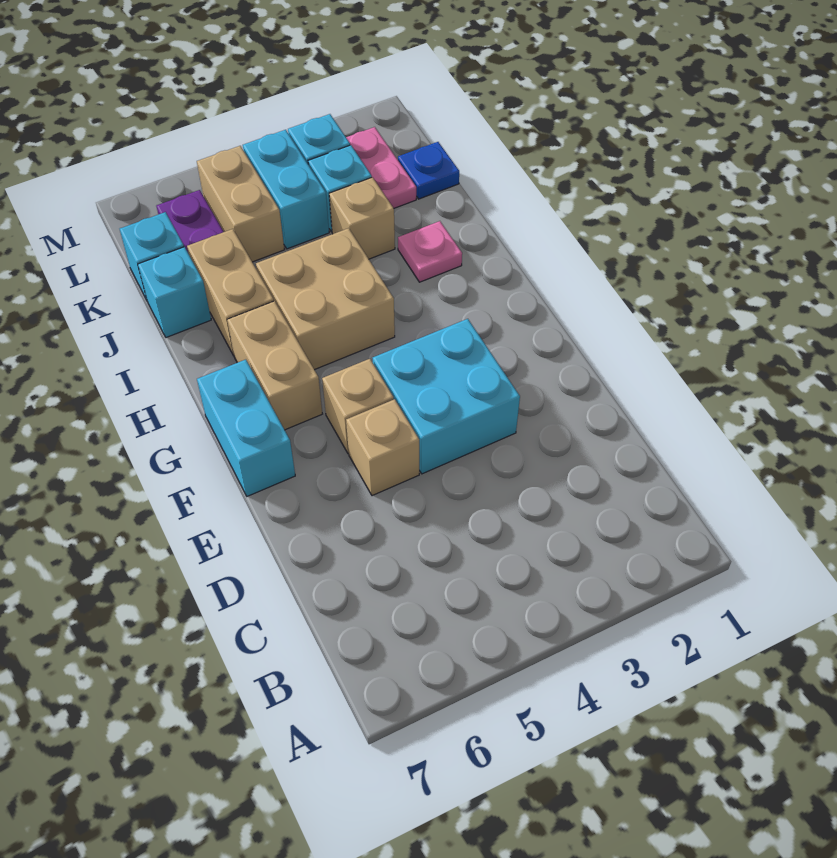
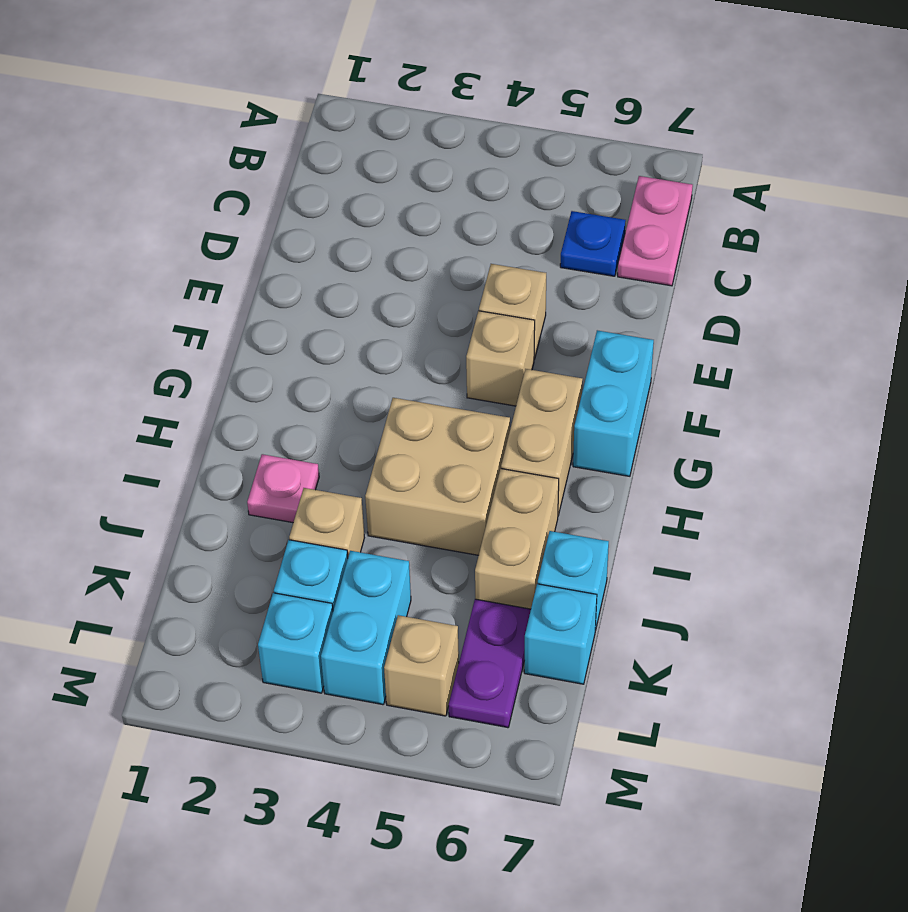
cyan 2x2 brick [373,319,520,474] -> none
blue 1x1 plate [398,142,459,199] -> blue 1x1 plate moved to [560,211,626,276]
pink 1x2 plate [346,127,416,208] -> pink 1x2 plate moved to [618,176,693,286]
tan 1x2 brick [197,146,284,262] -> tan 1x1 brick [384,615,459,716]

